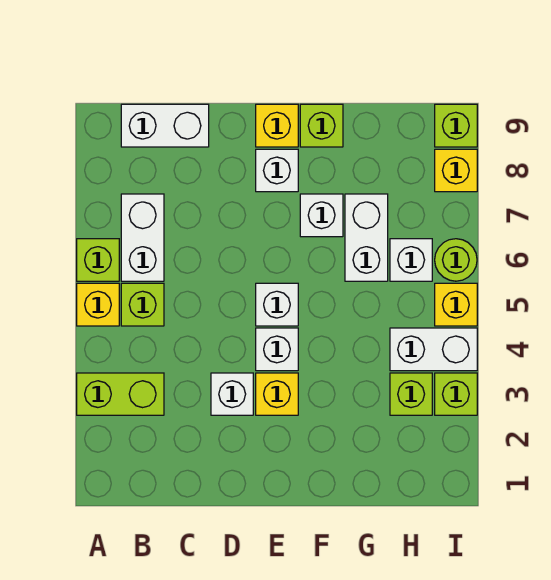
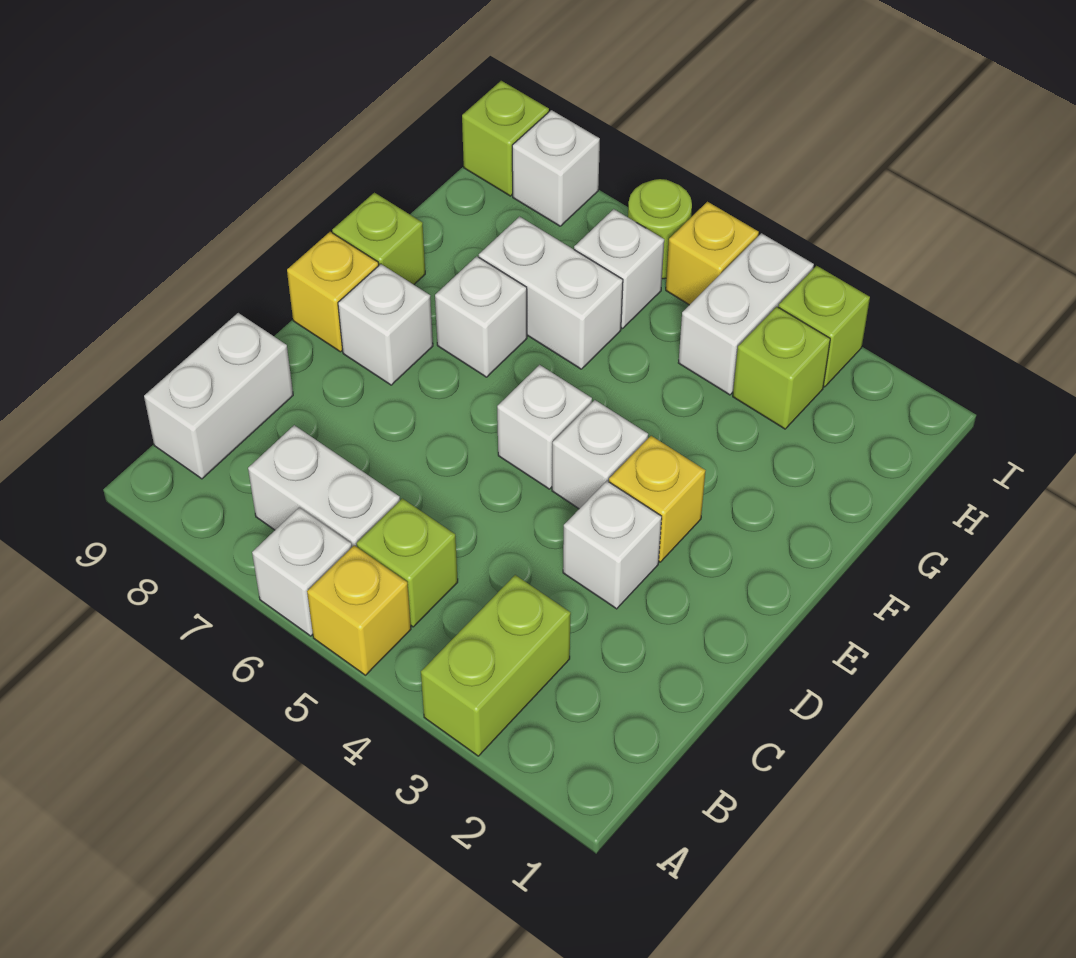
lime 1x1 brick [77,239,119,281] -> white 1x1 brick [252,507,352,636]
yellow 1x1 brick [435,149,477,192] -> white 1x1 brick [512,110,600,226]

